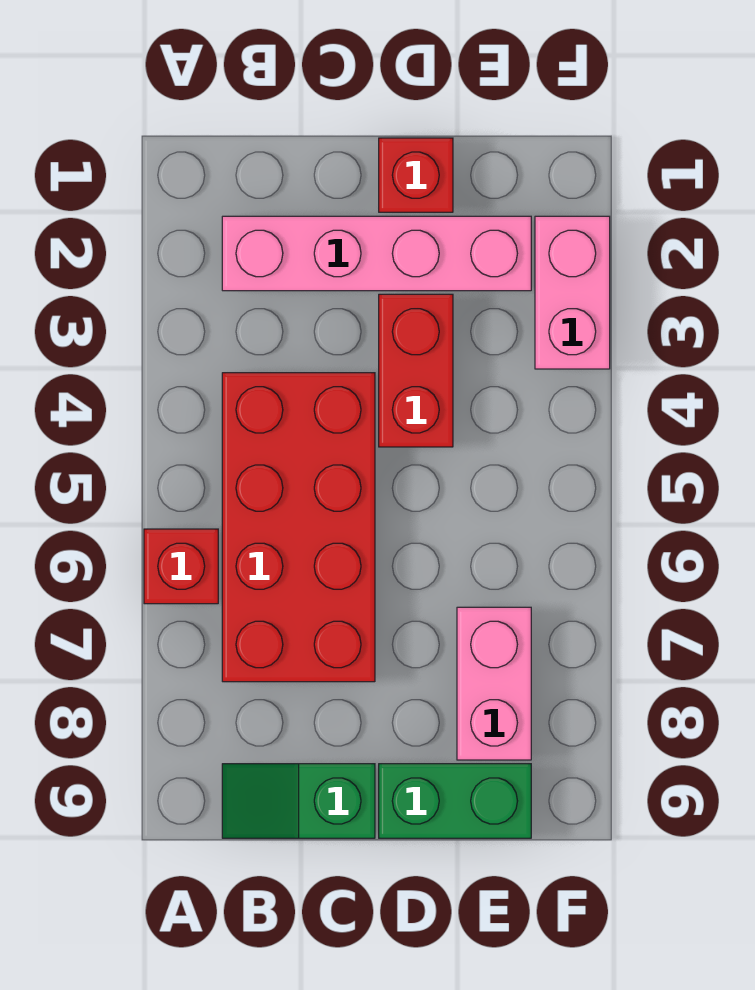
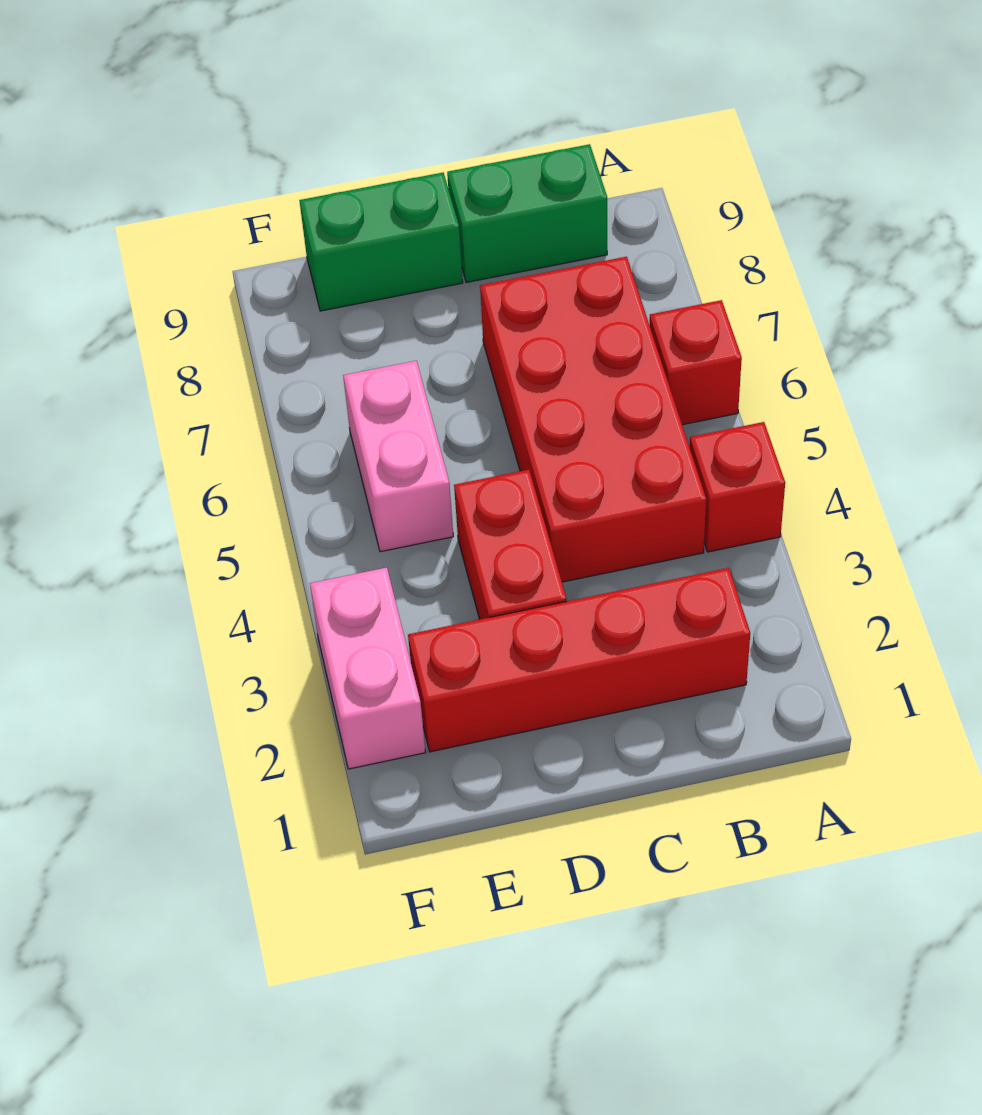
pink 1x4 brick [222,216,531,291] -> red 1x4 brick [408,568,750,752]
green 1x2 slope [222,764,375,838] -> green 1x2 brick [447,144,607,283]
red 1x1 brick [379,138,453,212] -> red 1x1 brick moved to [690,422,785,552]
pink 1x2 brick [457,607,531,760] -> pink 1x2 brick moved to [343,361,453,552]

